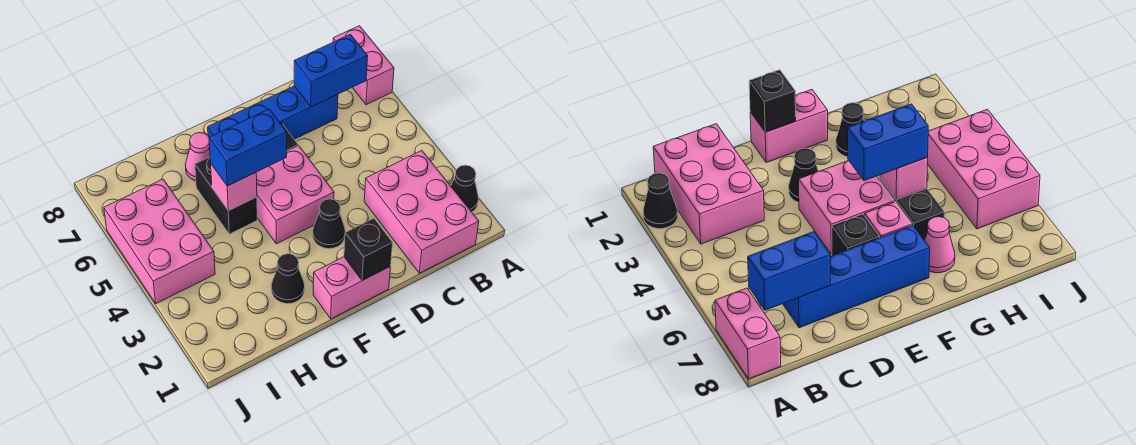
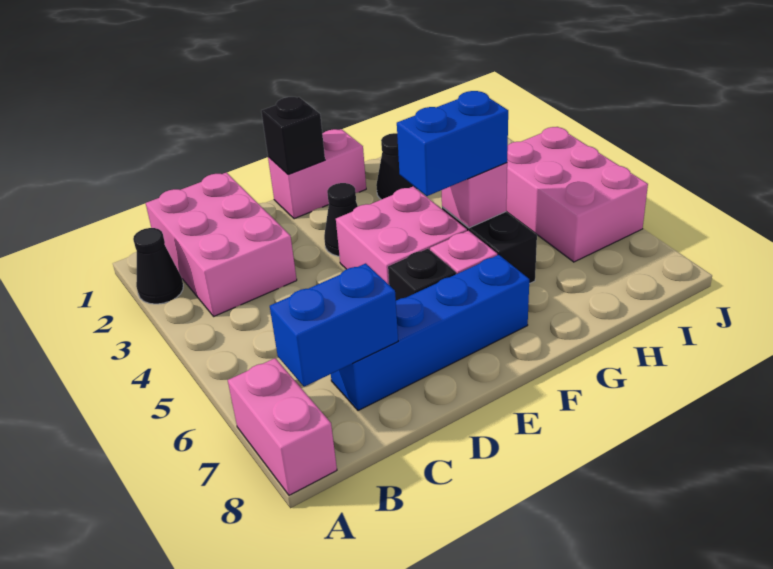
pink 1x1 cone [185,133,210,181] -> none

